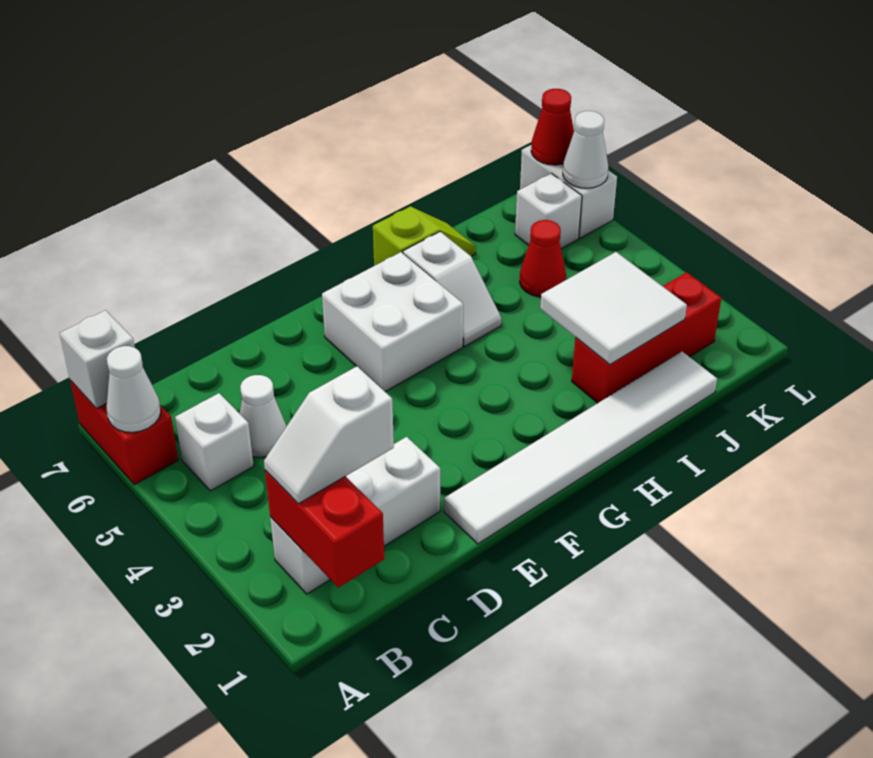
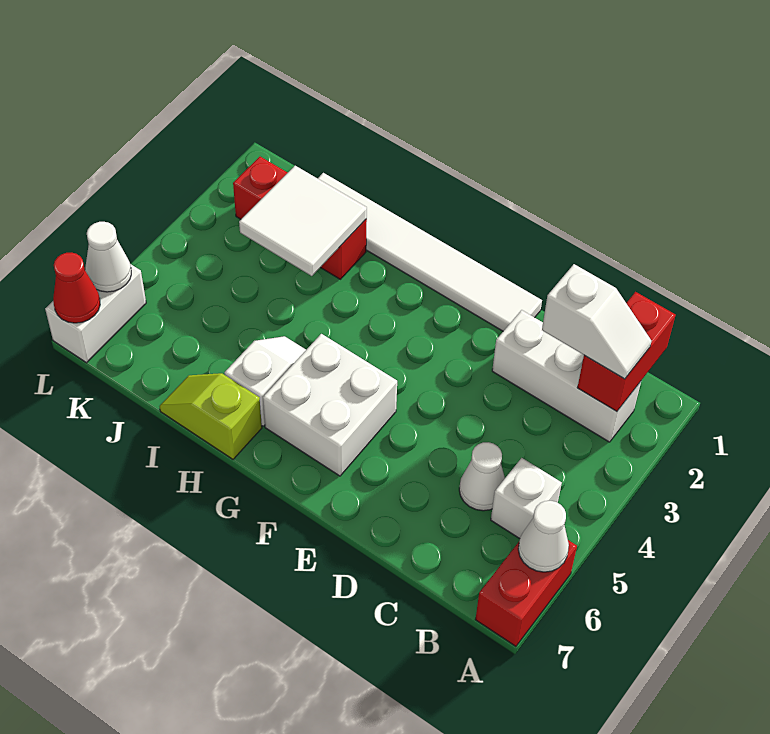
white 1x1 brick [60,310,135,409] -> none
red 1x1 cone [520,220,566,297] -> none
white 1x1 brick [515,173,582,249] -> none

